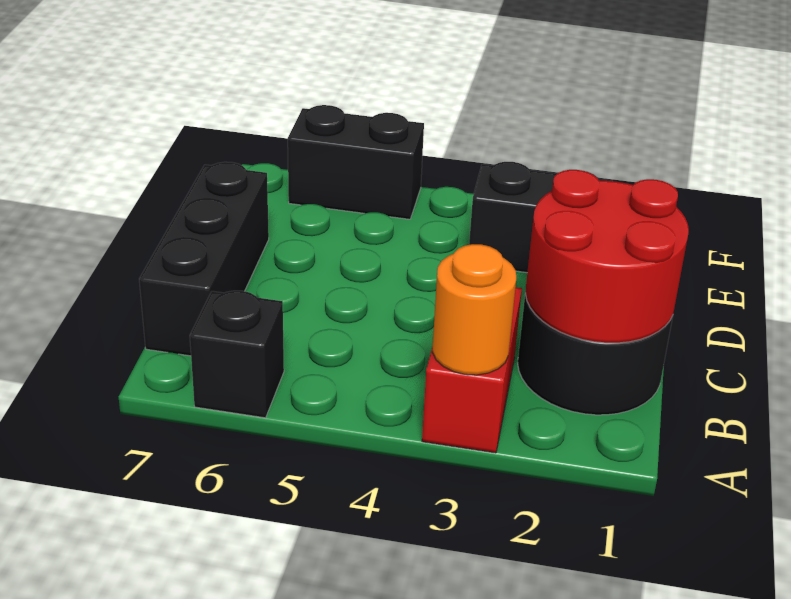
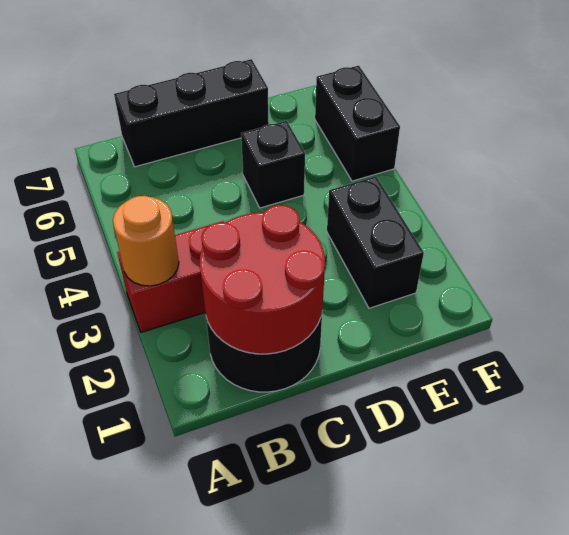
black 1x1 brick [190,291,284,418] -> black 1x1 brick moved to [241,121,305,208]

